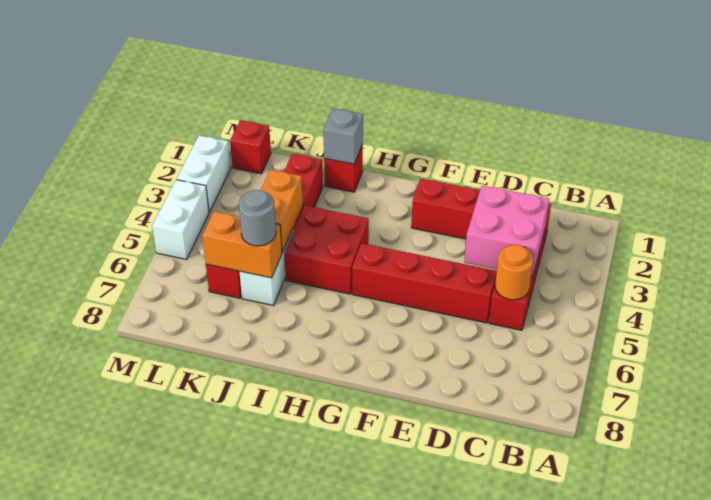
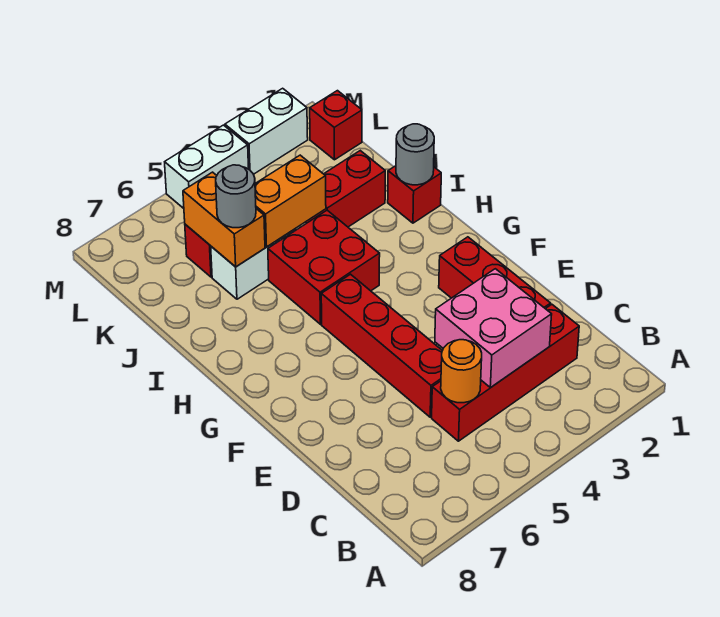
grey 1x1 brick [323,109,363,164] -> grey 1x1 round brick [396,124,434,185]

